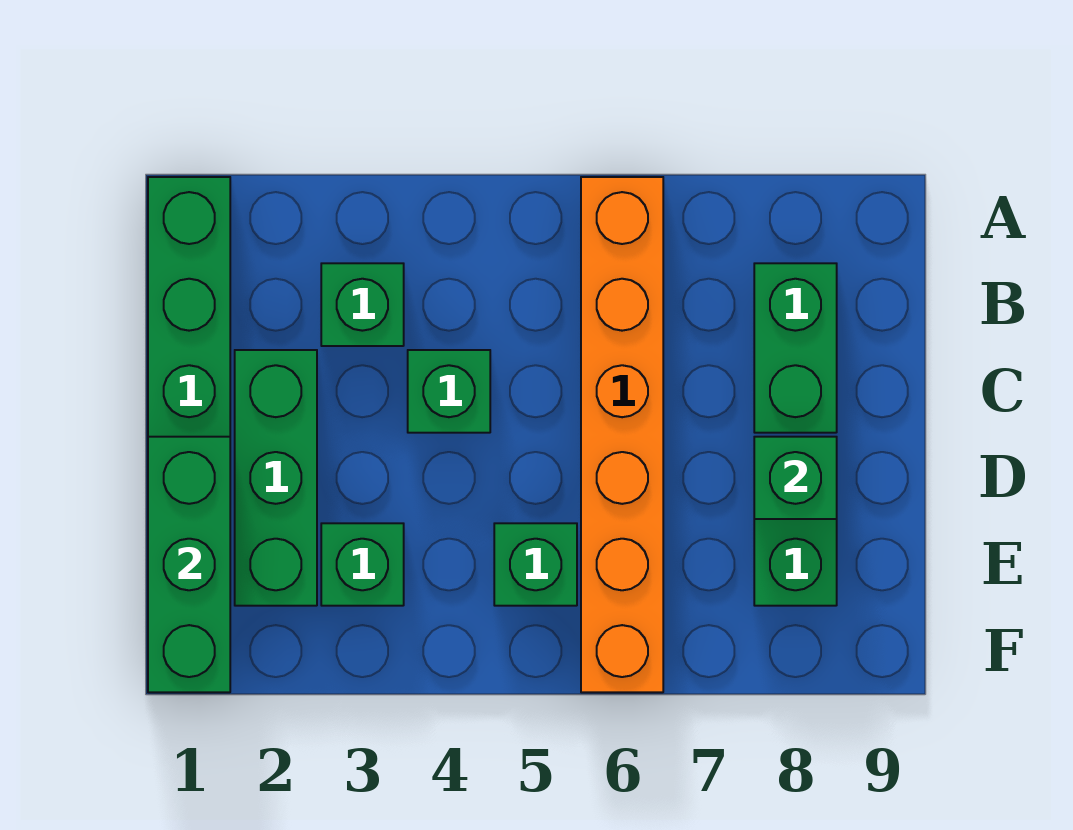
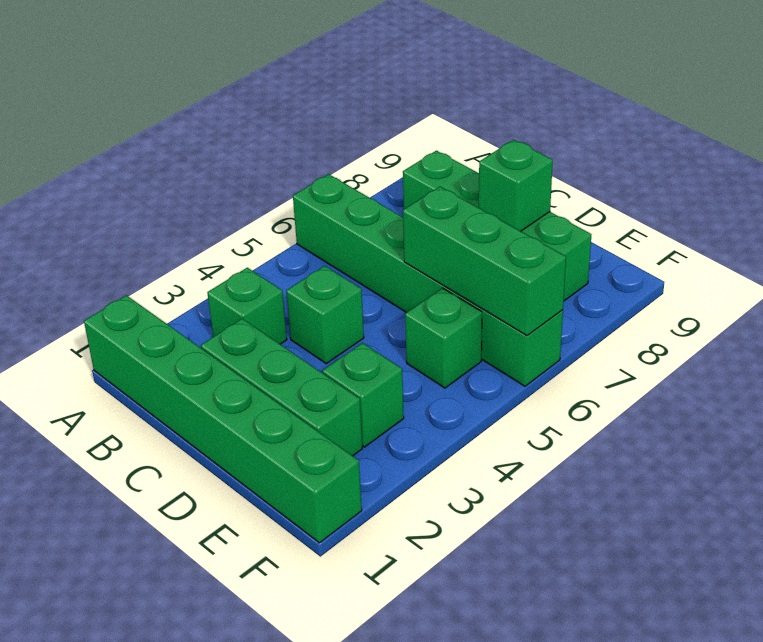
orange 1x6 brick [581,177,663,692] -> green 1x6 brick [293,174,563,386]
green 1x3 brick [148,437,230,692] -> green 1x3 brick moved to [403,187,566,336]

